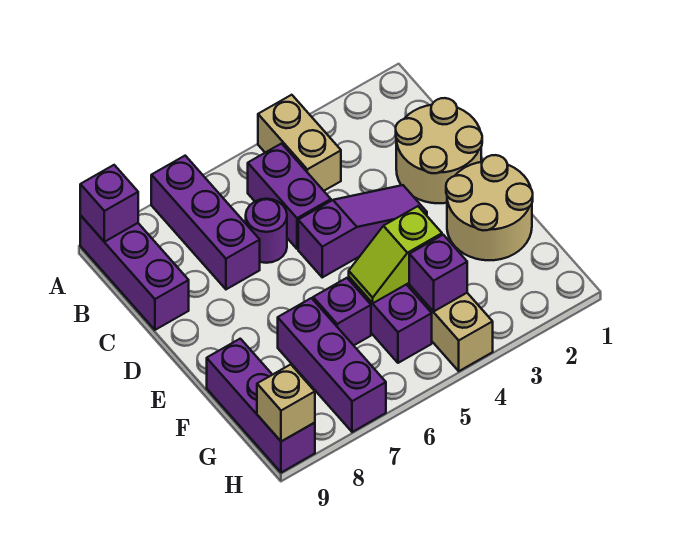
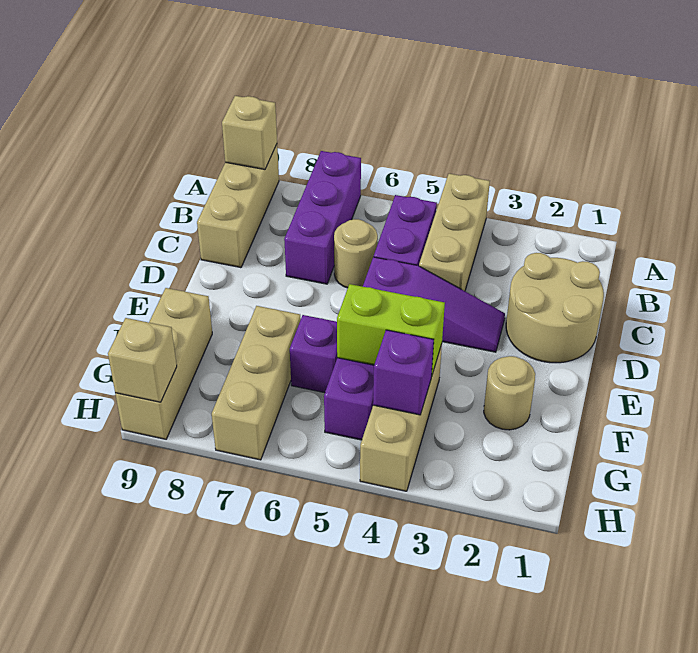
tan 1x2 brick [258,95,341,191] -> tan 1x3 brick [419,174,490,291]
purple 1x3 brick [80,215,189,330] -> tan 1x3 brick [197,144,279,268]
purple 1x1 brick [80,165,138,242] -> tan 1x1 brick [222,96,277,169]
purple 1x1 round brick [246,199,287,263] -> tan 1x1 round brick [334,219,378,288]
tan 2x2 round brick [446,155,533,260] -> tan 1x1 round brick [484,356,535,430]
lime 1x2 slope [349,206,442,303] -> lime 1x2 brick [337,284,445,376]
purple 1x3 brick [278,298,386,432] -> tan 1x3 brick [212,306,301,460]
purple 1x3 brick [207,339,315,473] -> tan 1x3 brick [115,288,212,439]

